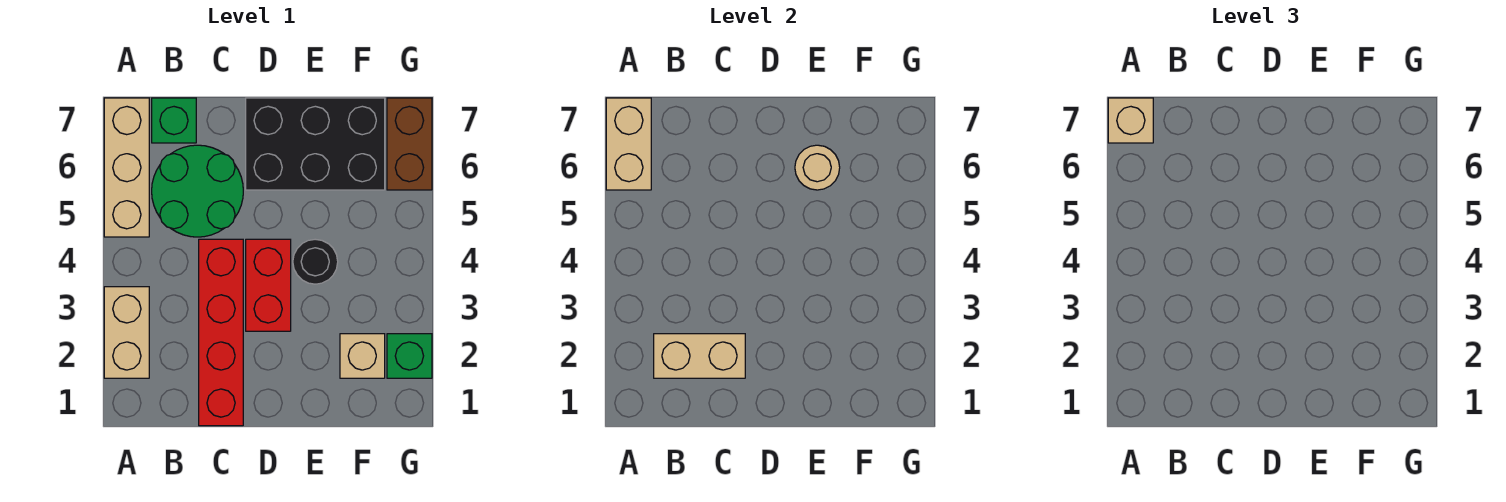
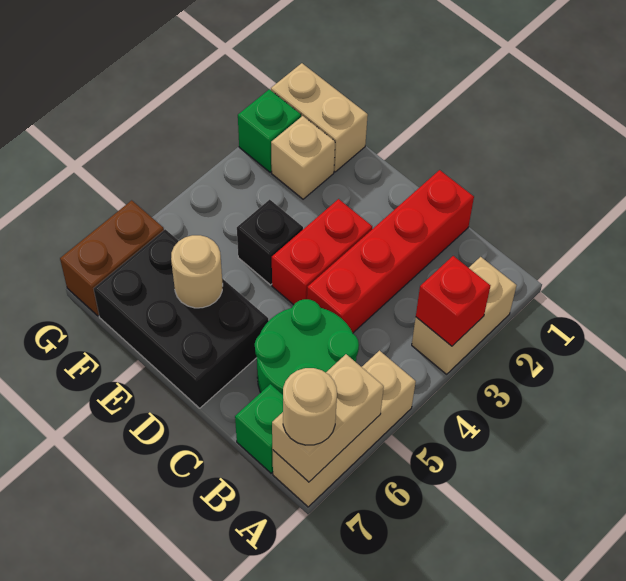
none -> red 1x1 brick [416,256,491,346]
tan 1x1 brick [1108,98,1153,143] -> tan 1x1 round brick [283,368,337,445]
tan 1x2 brick [654,334,745,378] -> tan 1x2 brick moved to [271,63,368,172]
black 1x1 round brick [293,239,338,284] -> black 1x1 brick [237,200,303,285]

